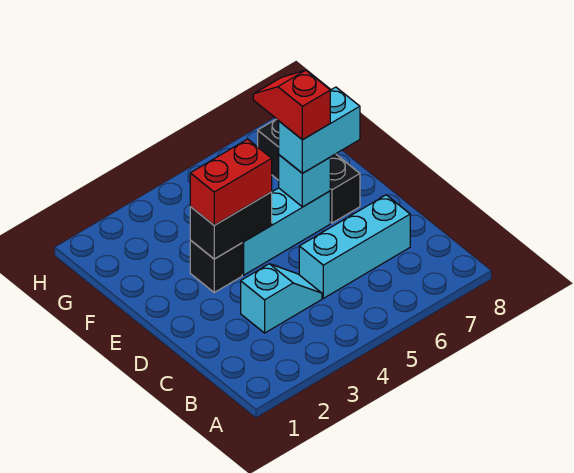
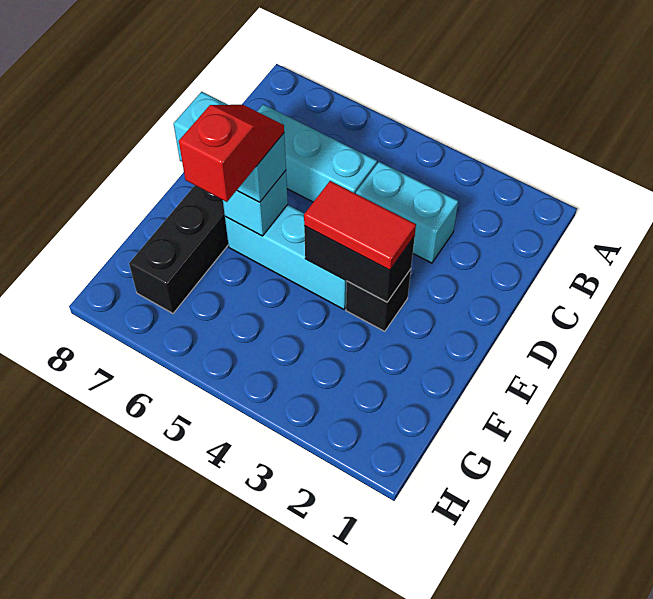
cyan 1x2 slope [241,264,322,333] -> cyan 1x2 brick [356,162,458,263]
red 1x2 brick [190,139,272,225] -> red 1x2 tile [304,181,416,270]
red 1x2 slope [253,70,330,140] -> red 1x2 slope turned to [179,105,284,202]

